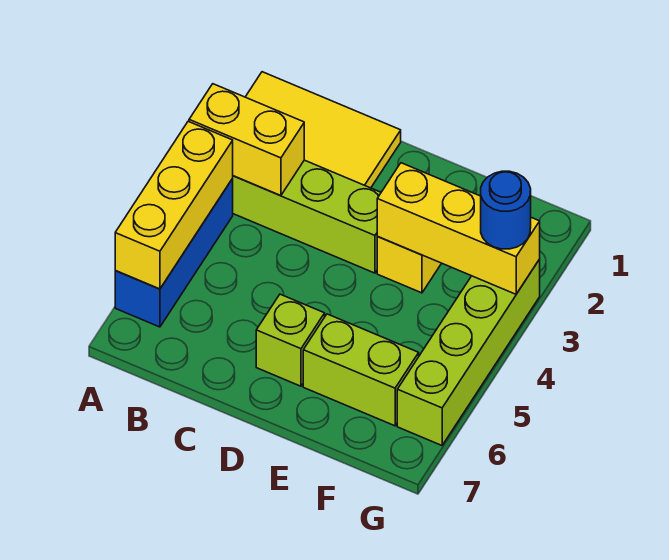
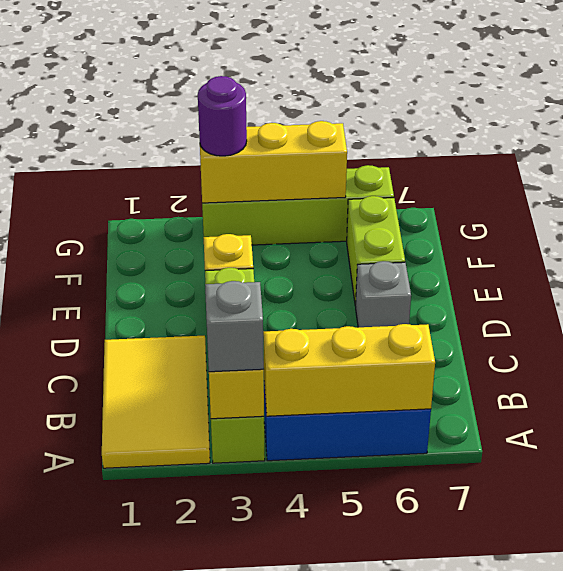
none -> grey 1x1 brick [205,281,264,372]
lime 1x1 brick [256,294,325,386] -> grey 1x1 brick [356,261,411,327]
yellow 1x3 brick [377,163,540,294] -> yellow 1x3 brick turned to [200,121,347,203]
blue 1x1 round brick [481,171,531,249] -> purple 1x1 round brick [198,76,247,156]

